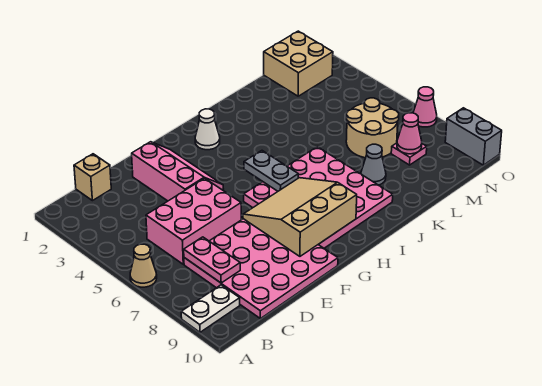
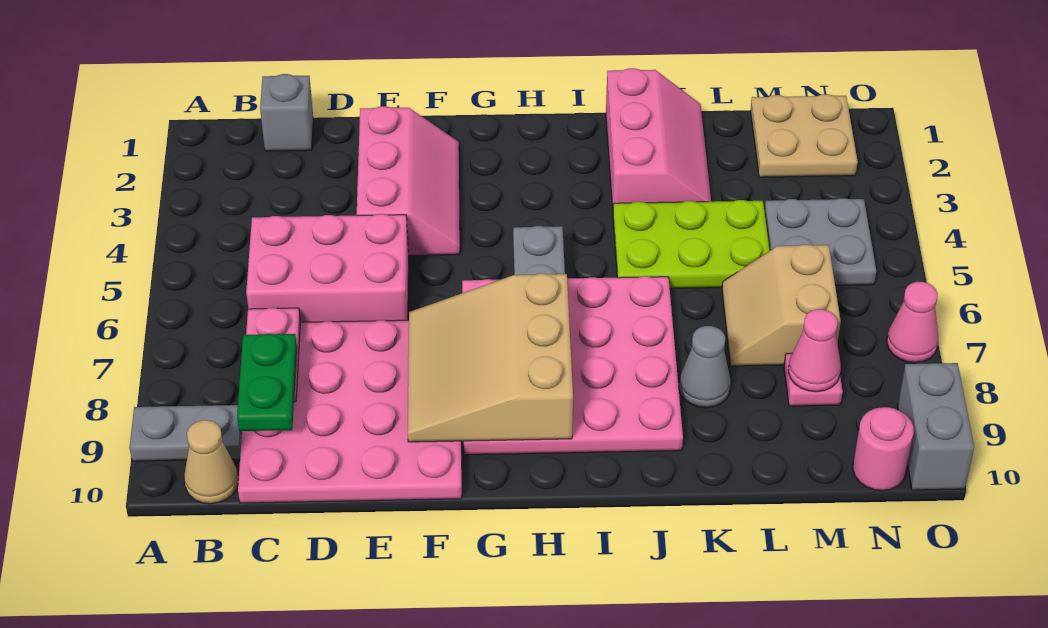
tan 1x1 cone [130,244,157,287] -> tan 1x1 cone moved to [184,420,238,504]
white 1x2 plate [181,285,240,332] -> grey 1x2 plate [129,405,242,461]
tan 1x1 brick [74,154,111,201] -> grey 1x1 brick [260,74,313,151]
none -> green 1x2 plate [237,334,297,431]
tan 3x3 slope [243,178,357,256] -> tan 3x3 slope turned to [408,274,573,442]
white 1x1 cone [195,109,220,150] -> none
none -> pink 2x3 slope [606,68,711,209]
none -> lime 2x3 plate [613,200,770,288]
tan 2x2 round brick [346,98,399,158] -> tan 2x2 slope [722,245,841,366]
tan 2x2 brick [264,31,333,96] -> tan 2x2 plate [750,94,858,177]
none -> grey 2x2 plate [764,198,876,285]
none -> pink 1x1 round brick [853,407,914,491]

